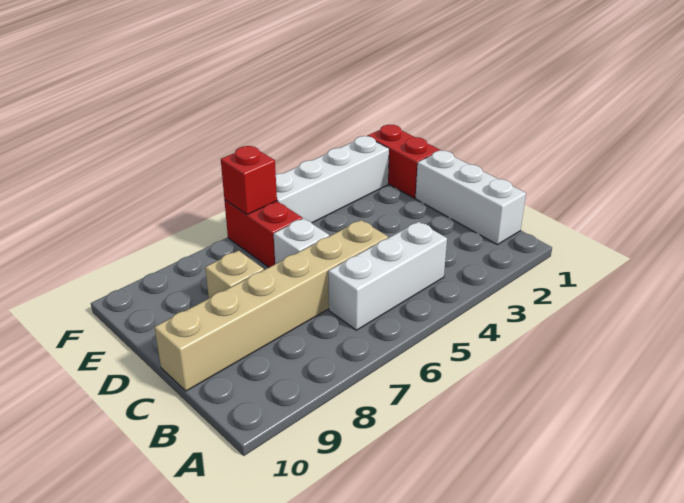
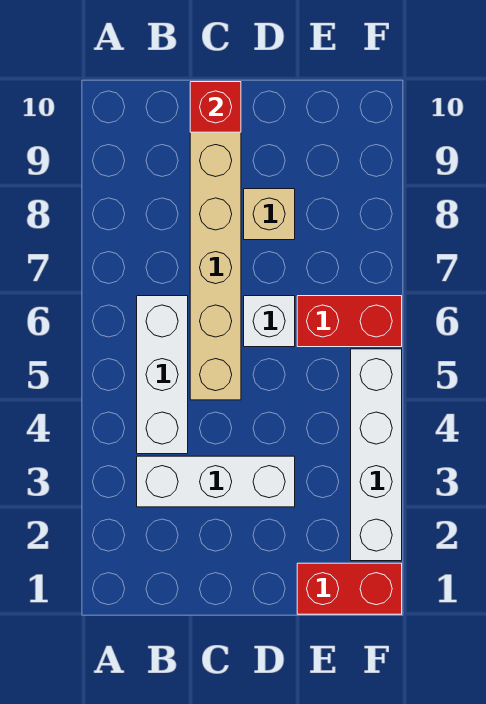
white 1x3 brick [416,151,526,245] -> white 1x3 brick moved to [137,456,295,507]
red 1x1 brick [221,146,277,215] -> red 1x1 brick moved to [190,82,241,132]

